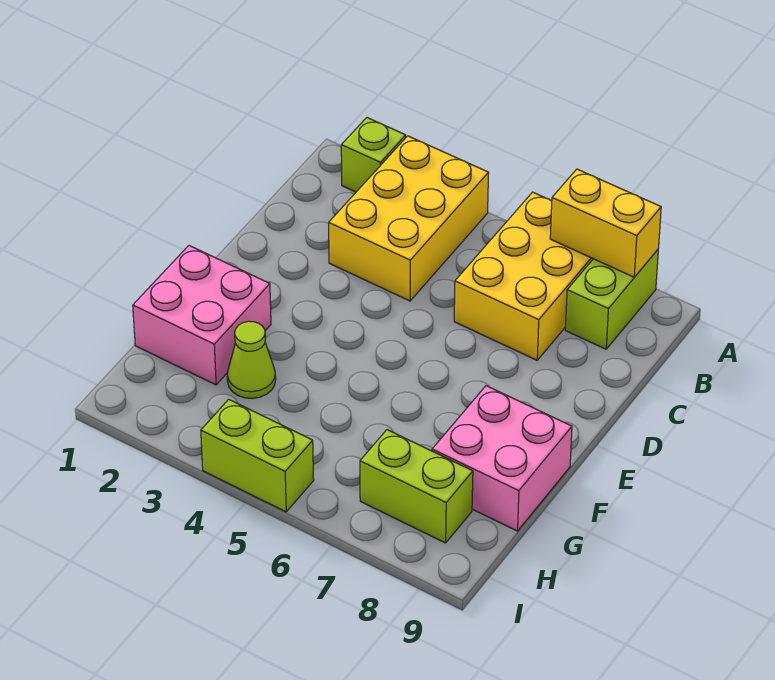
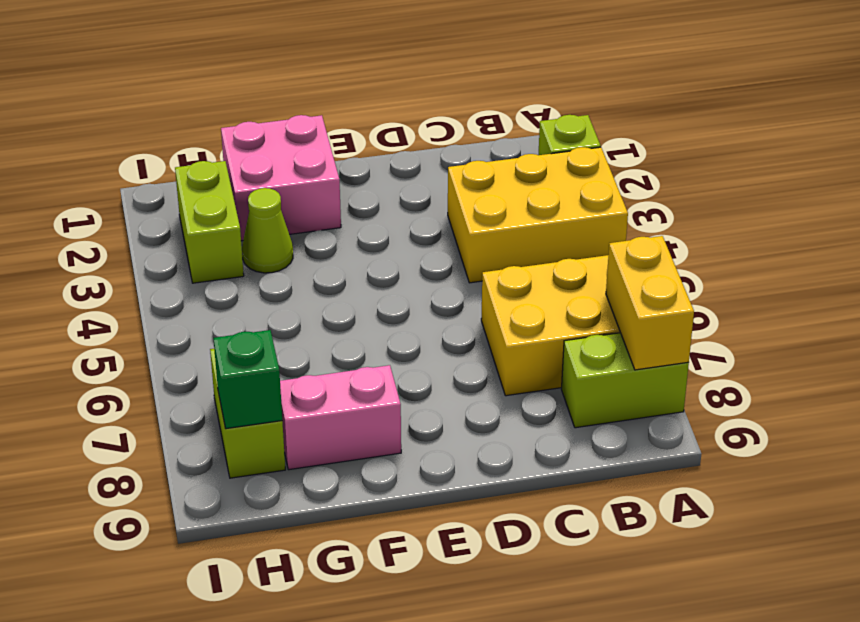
pink 2x2 brick [432,386,572,531] -> pink 1x2 brick [280,365,401,470]
none -> green 1x1 brick [213,330,282,429]
lime 1x2 brick [201,399,314,512] -> lime 1x2 brick moved to [175,161,244,283]

